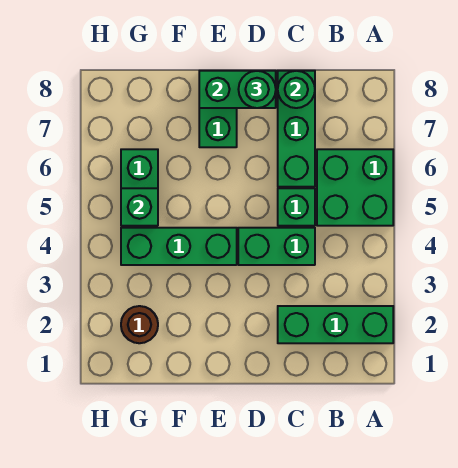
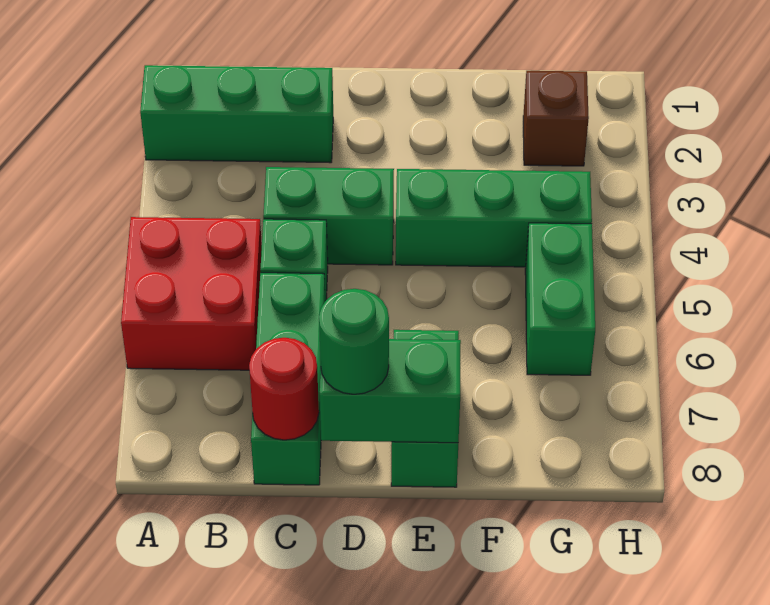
green 2x2 brick [317,149,393,226] -> red 2x2 brick [121,217,262,370]
green 1x1 round brick [278,71,315,108] -> red 1x1 round brick [249,338,319,440]
brown 1x1 round brick [121,306,158,343] -> brown 1x1 brick [523,71,589,166]
green 1x1 brick [121,188,158,226] -> none

